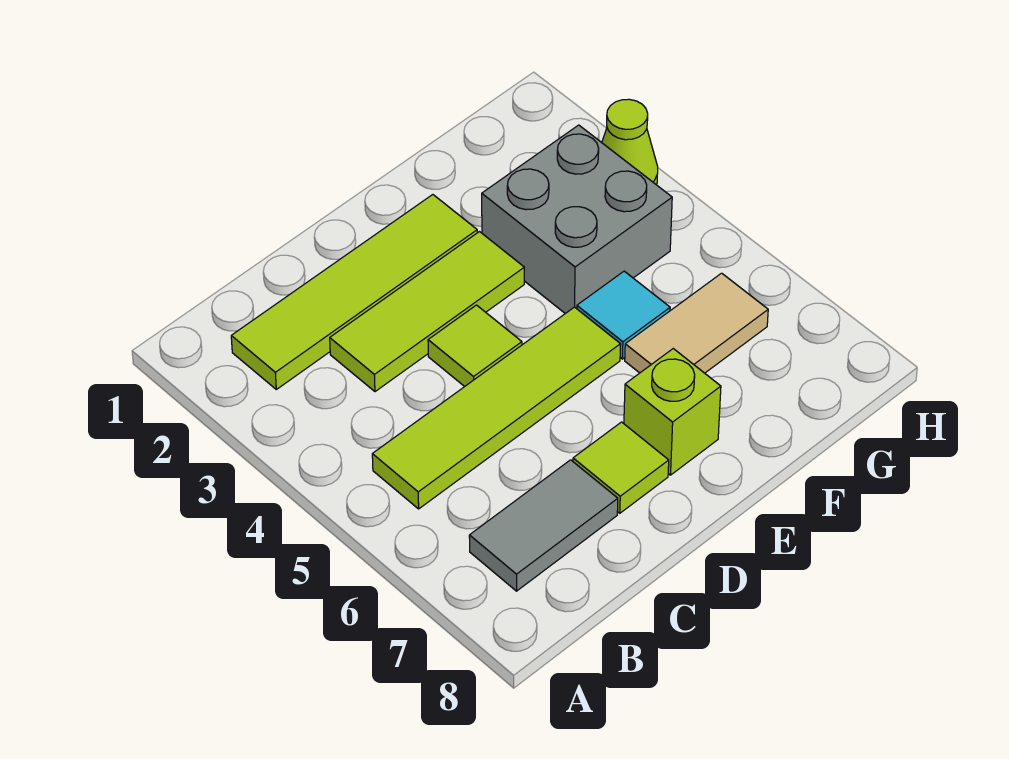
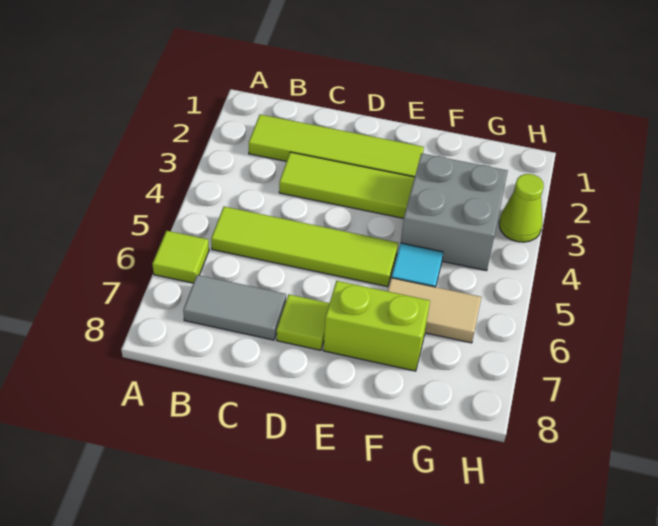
lime 1x1 tile [428,305,522,387] -> lime 1x1 tile moved to [152,231,209,283]
lime 1x1 brick [624,349,721,475] -> lime 1x2 brick [323,281,430,371]

